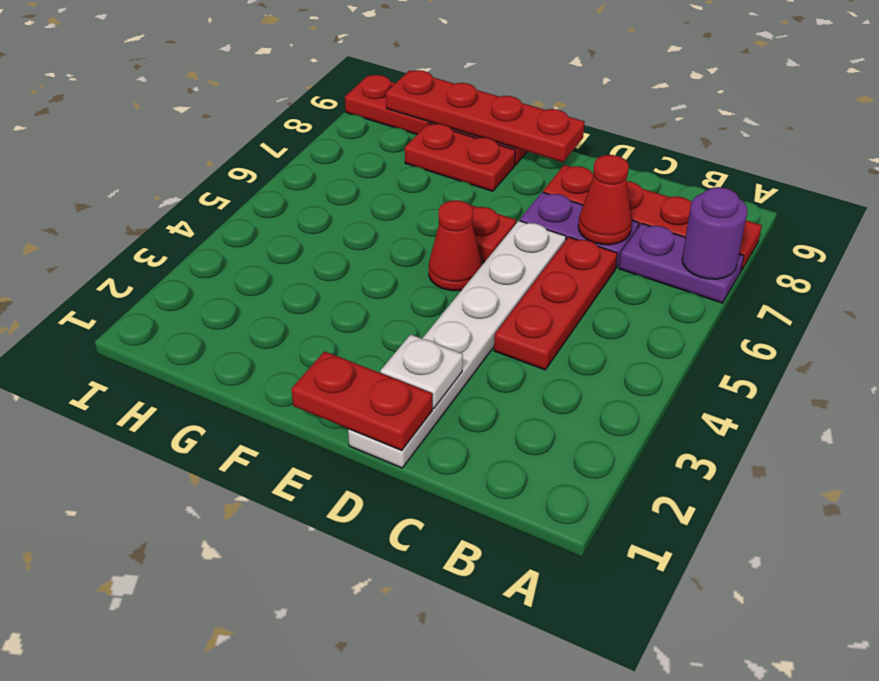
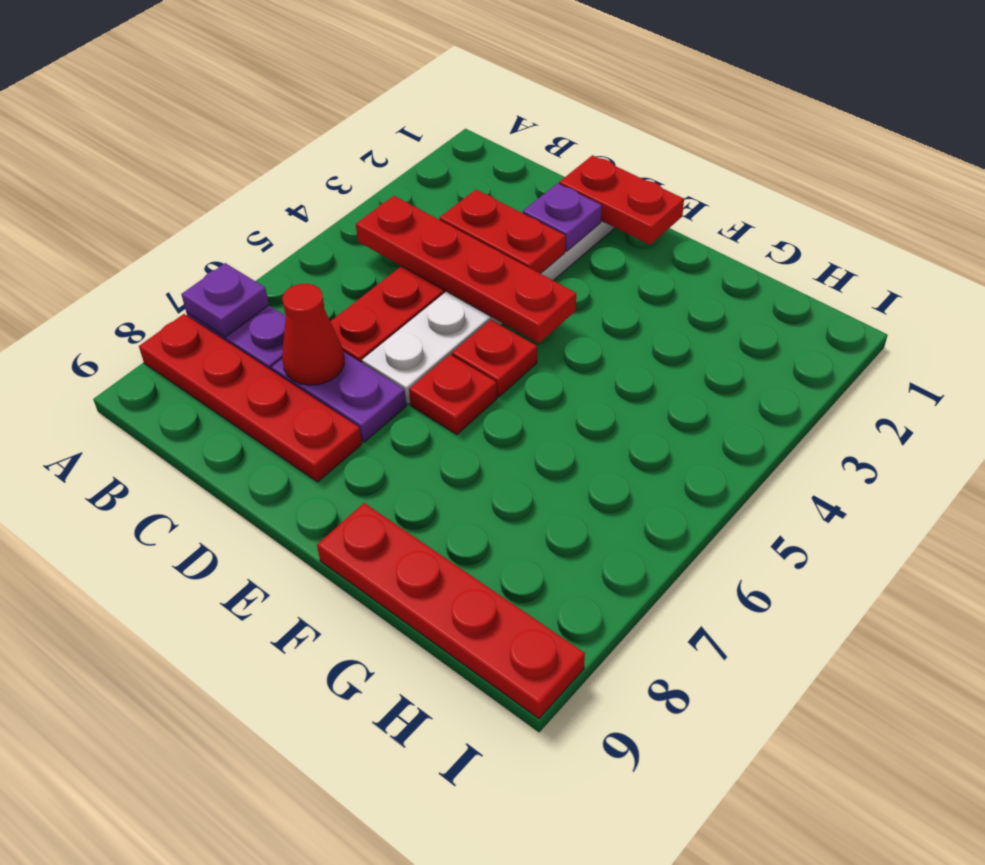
purple 1x1 round brick [682,187,748,279] -> purple 1x1 plate [181,263,269,337]
white 1x1 plate [380,334,463,409] -> purple 1x1 plate [523,183,602,251]
red 1x1 cone [429,200,482,291] -> red 1x1 plate [452,320,537,397]
red 1x4 plate [386,70,585,162] -> red 1x4 plate moved to [356,196,576,343]
red 1x2 plate [405,123,515,191] -> red 1x2 plate moved to [439,190,565,274]

